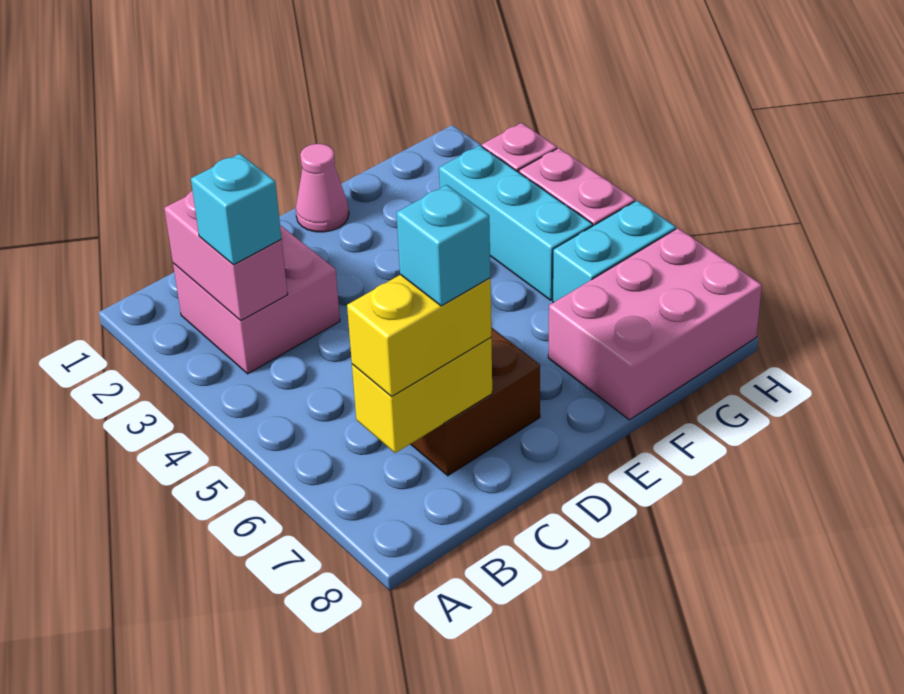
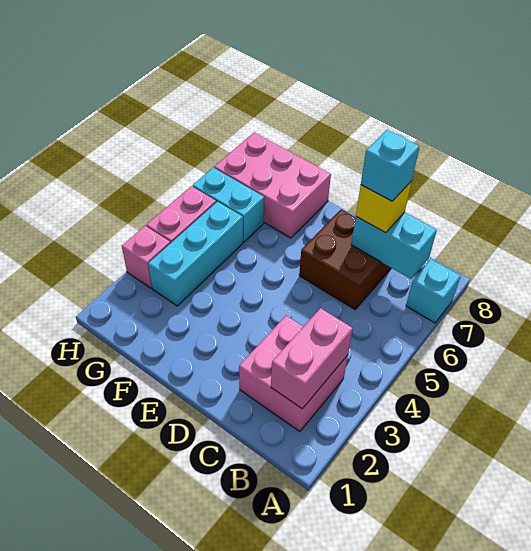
cyan 1x1 brick [191,154,282,265] -> cyan 1x1 brick moved to [406,259,461,323]
yellow 1x2 brick [352,338,492,453] -> cyan 1x2 brick [351,212,437,279]
yellow 1x2 brick [347,275,491,397] -> yellow 1x1 brick [356,181,412,233]
pink 1x1 cone [296,144,349,232] -> none

